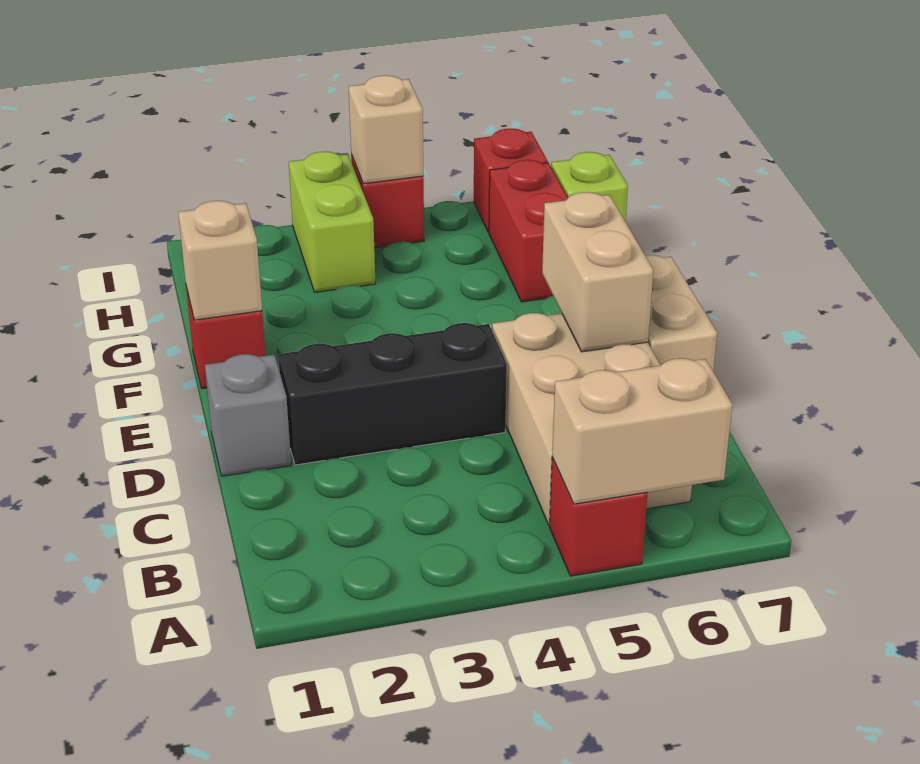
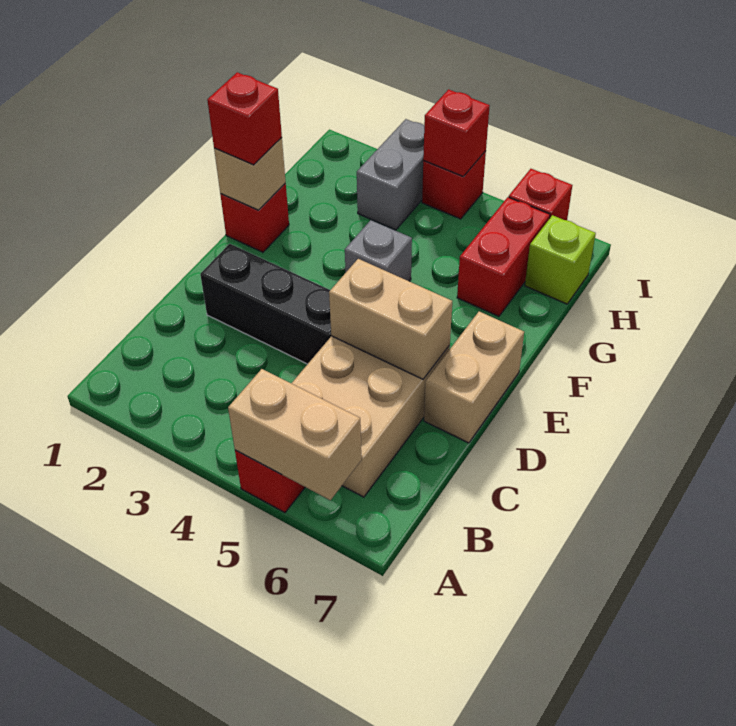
grey 1x1 brick [205,354,291,476] -> grey 1x1 brick moved to [345,220,412,281]
tan 1x2 brick [542,192,653,352] -> tan 1x2 brick turned to [329,259,452,379]
none -> red 1x1 brick [207,72,282,165]
lime 1x2 brick [289,151,376,292] -> grey 1x2 brick [357,119,424,230]
tan 1x1 brick [349,75,423,184] -> red 1x1 brick [423,89,490,177]

